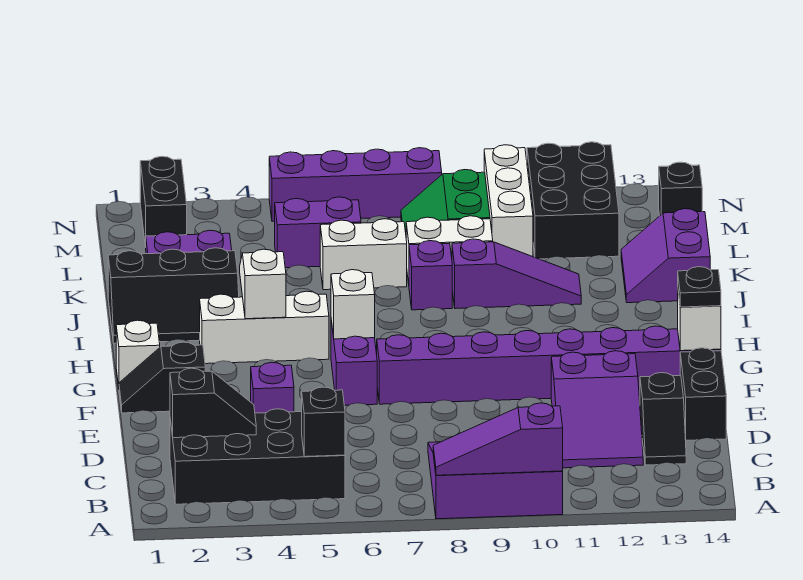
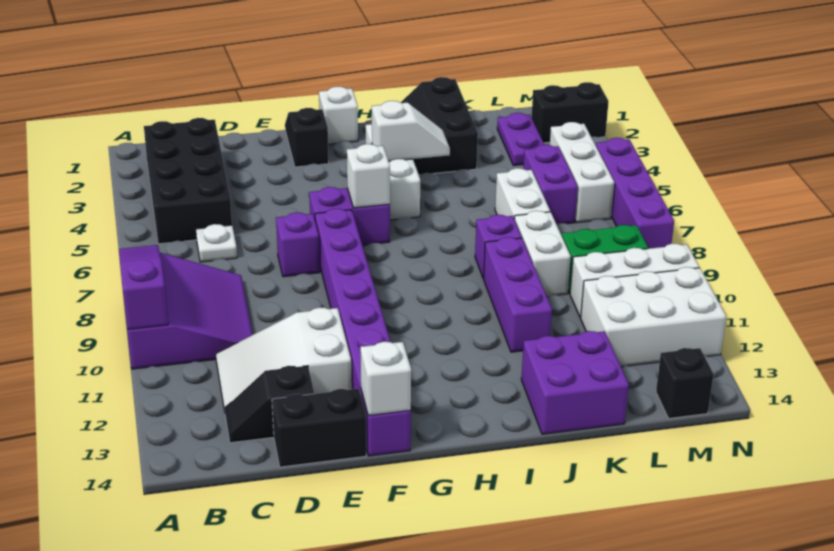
black 1x1 brick [302,387,345,457] -> none
black 1x2 slope [170,368,256,438] -> none
none -> white 1x1 plate [196,224,237,262]
purple 2x3 slope [551,351,643,468] -> white 2x3 slope [216,308,352,411]
purple 1x1 brick [251,362,294,413] -> purple 1x1 brick moved to [276,212,320,277]
black 1x1 plate [678,267,721,307] -> none
purple 1x3 slope [452,239,581,309] -> purple 1x3 brick [484,237,552,352]
purple 2x2 slope [621,209,710,303] -> purple 2x2 brick [521,331,629,434]
black 2x3 brick [527,142,619,259] -> white 2x3 brick [581,267,726,367]
none -> white 1x3 brick [550,122,614,223]

